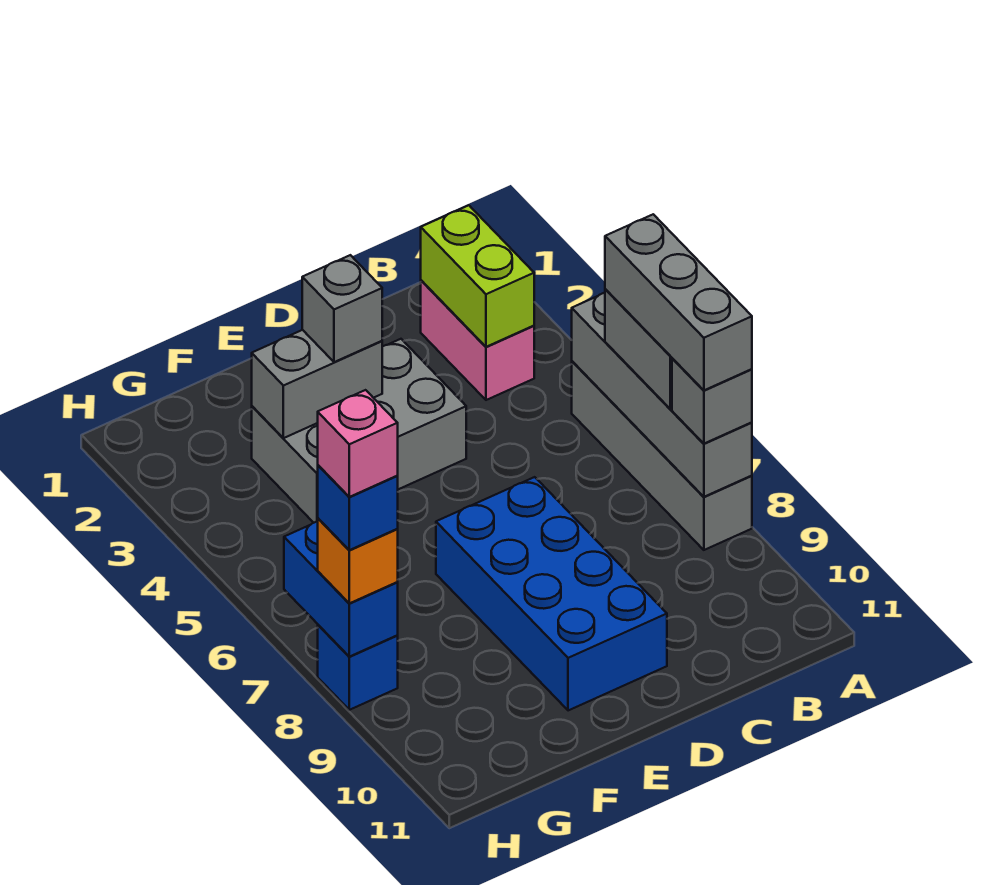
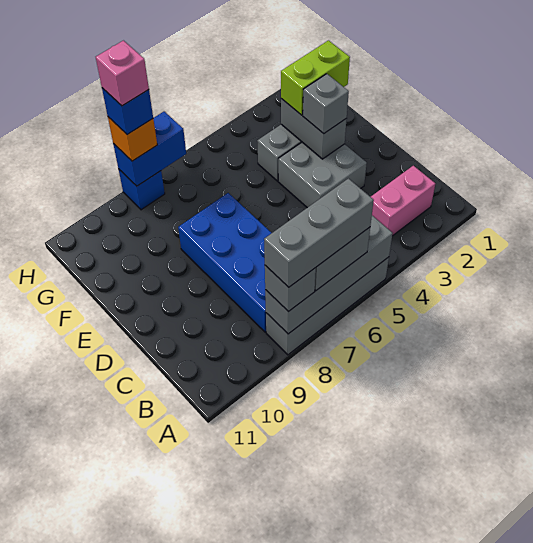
lime 1x2 brick [421,205,534,347] -> lime 1x2 brick moved to [281,41,350,115]
blue 2x4 brick [436,477,667,711] -> blue 2x4 brick turned to [178,193,271,332]

